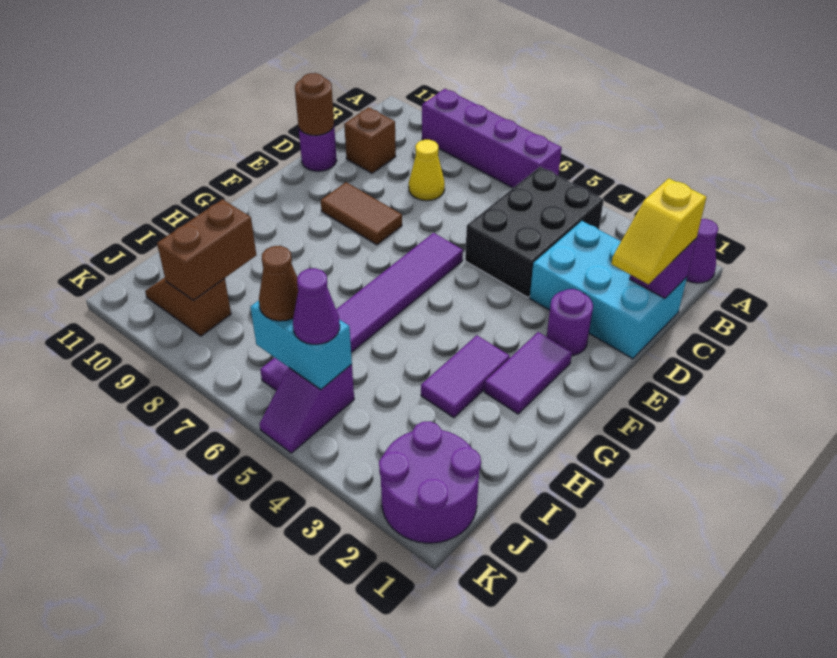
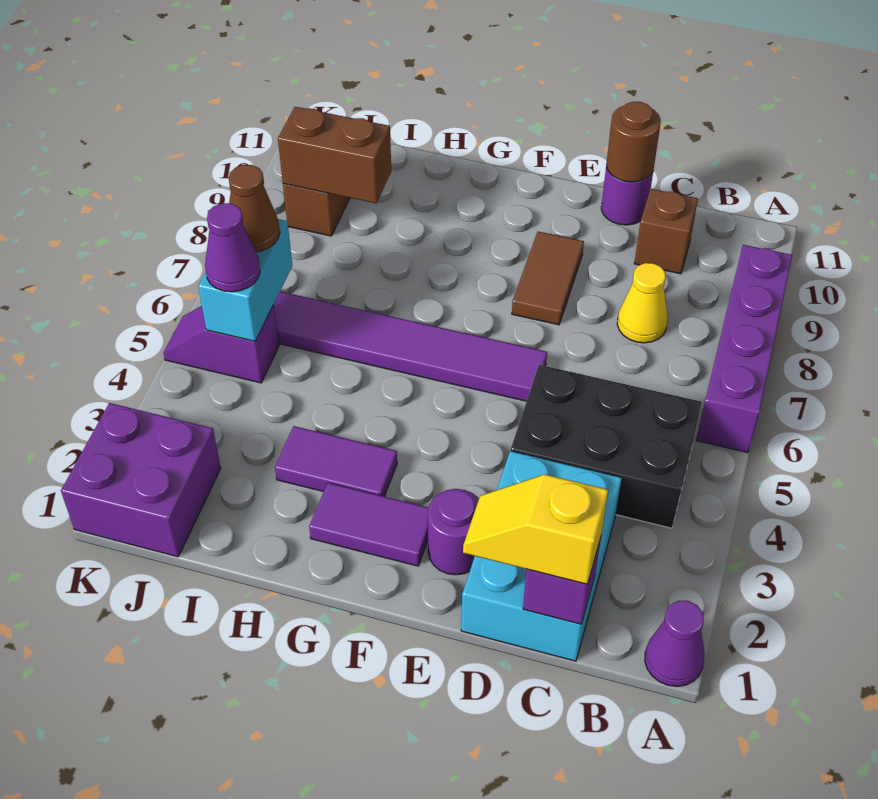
purple 2x2 round brick [379,421,481,543] -> purple 2x2 brick [61,403,221,557]

